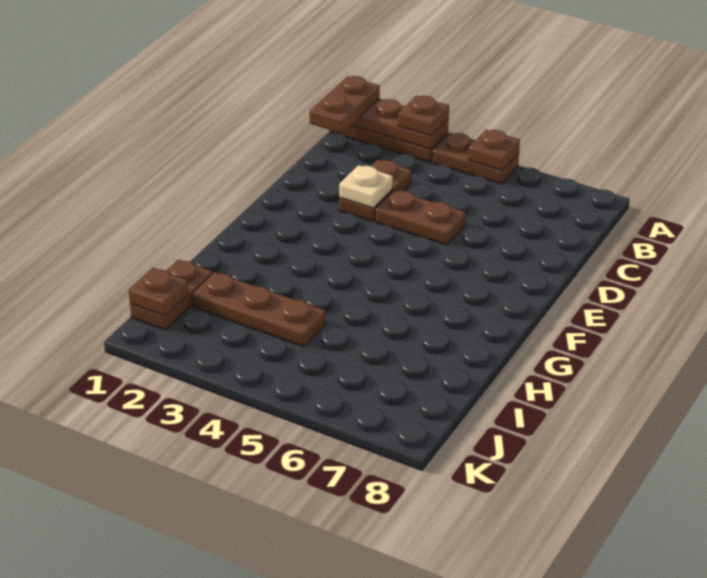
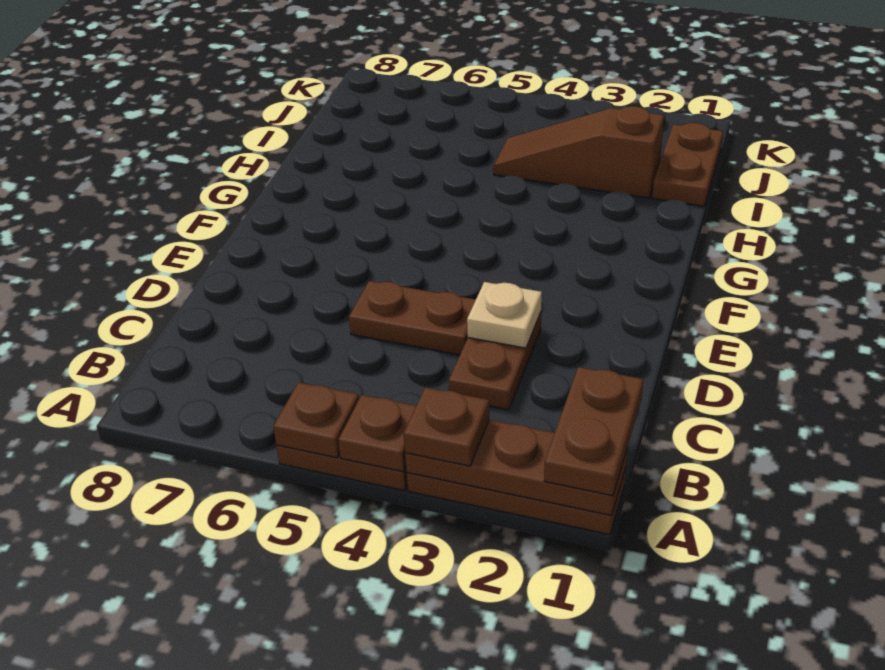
brown 1x3 plate [192,272,326,347] -> brown 1x3 slope [494,106,664,198]
brown 1x1 plate [129,268,189,316] -> brown 1x1 plate moved to [338,395,416,472]

